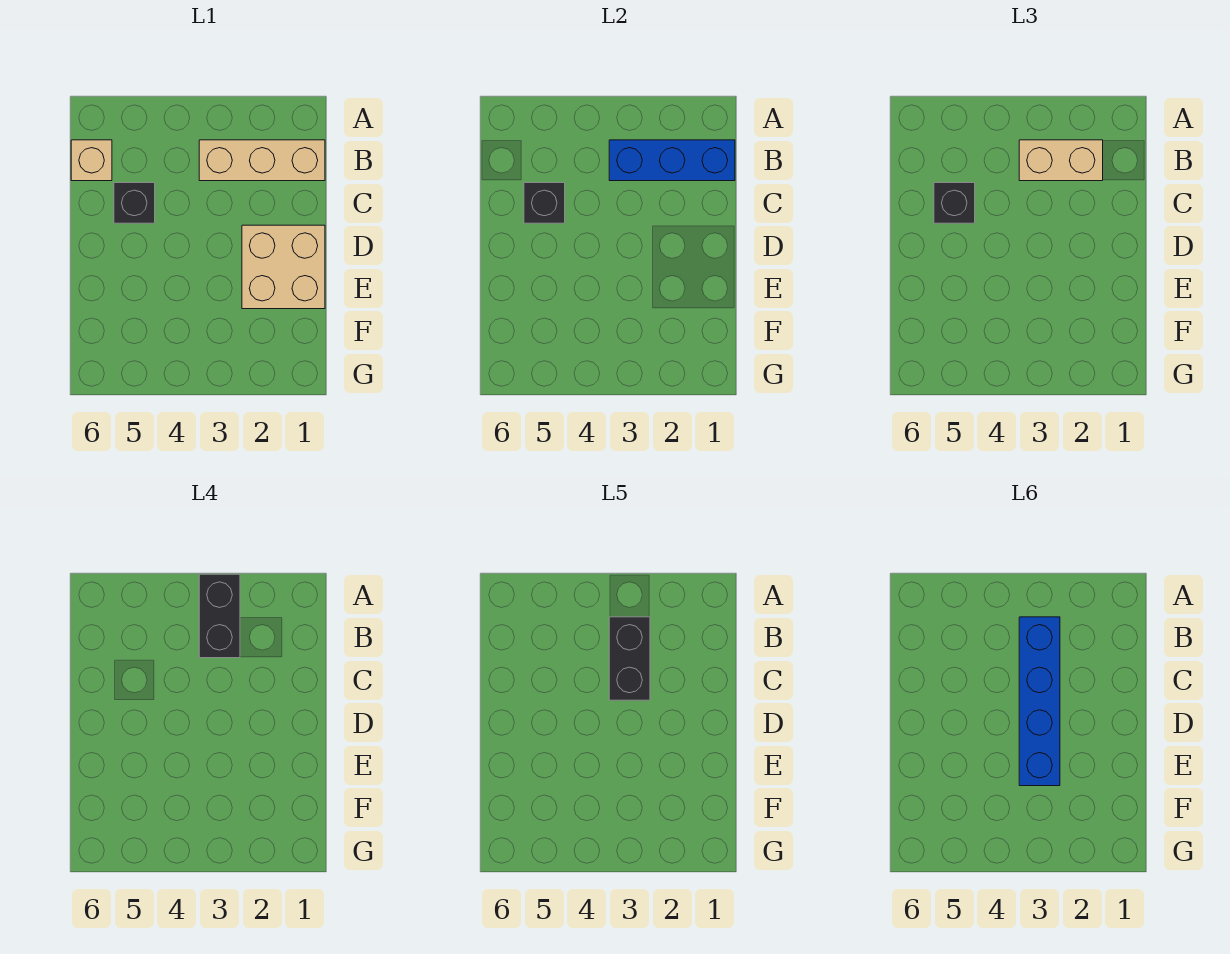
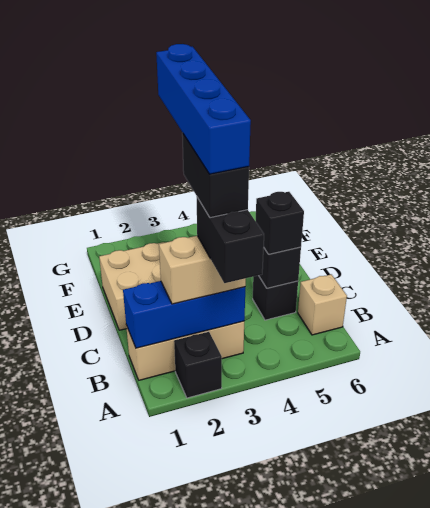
none -> black 1x1 brick [174,332,222,398]

